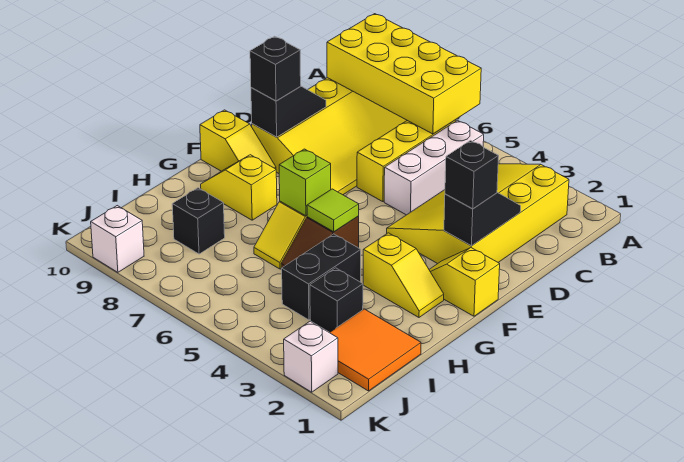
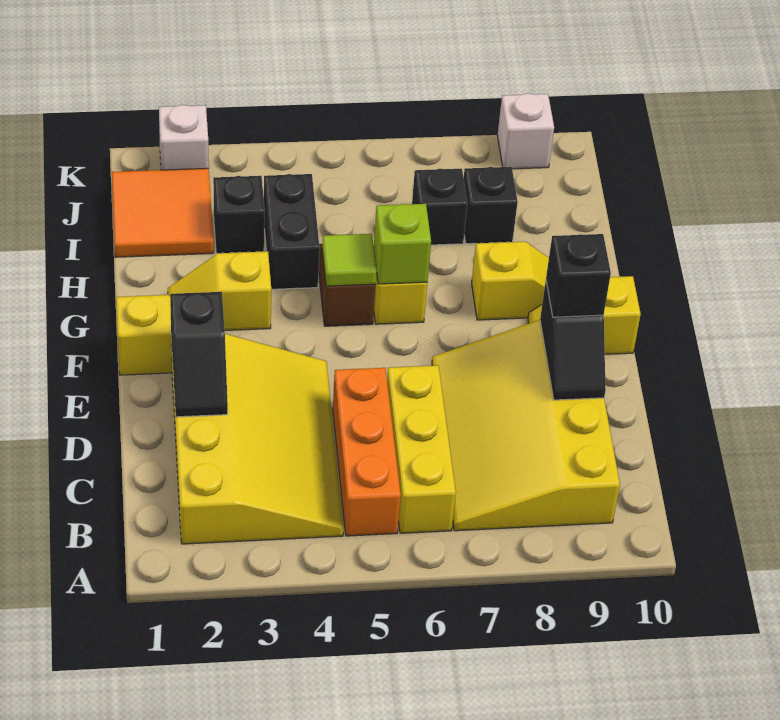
yellow 2x4 brick [327,14,481,134] -> none
white 1x3 brick [384,120,484,215] -> orange 1x3 brick [333,368,401,536]
black 1x1 brick [445,141,499,209] -> black 1x1 brick moved to [412,169,467,245]

